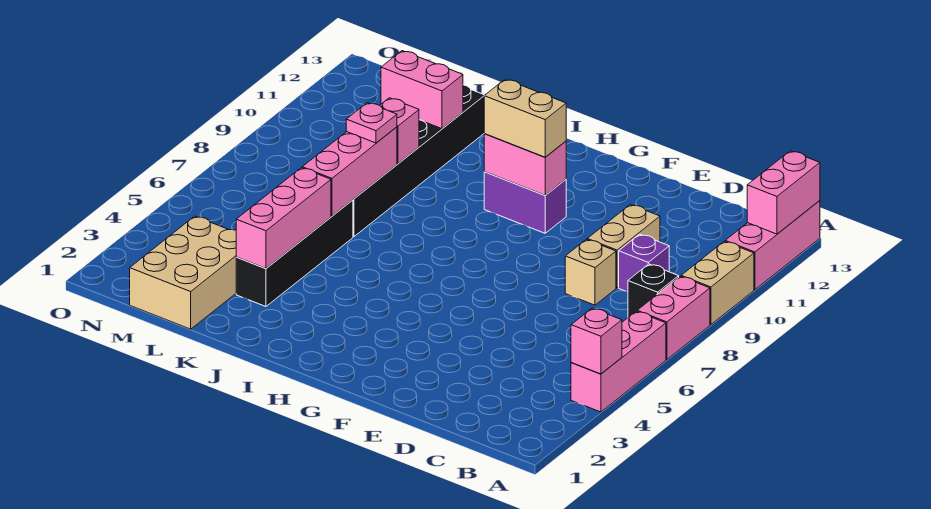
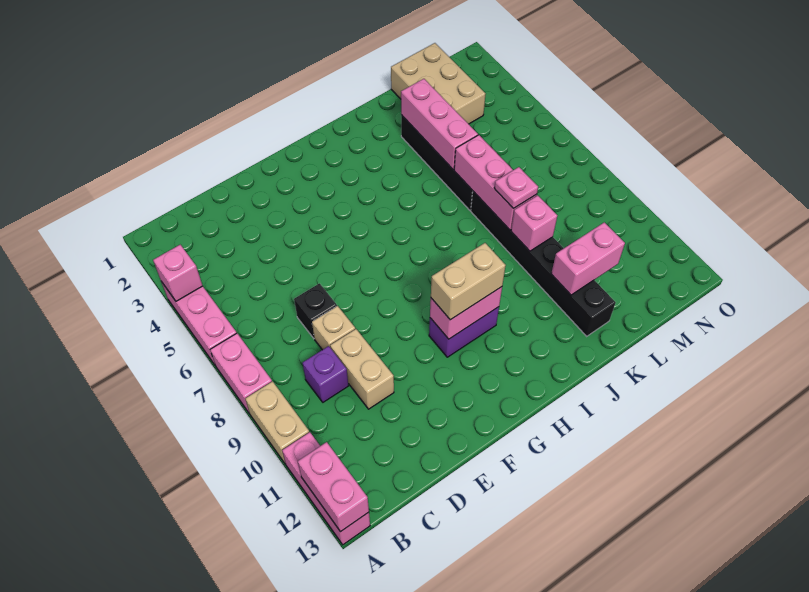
black 1x1 brick [628,264,679,317] -> black 1x1 brick moved to [294,283,337,338]

